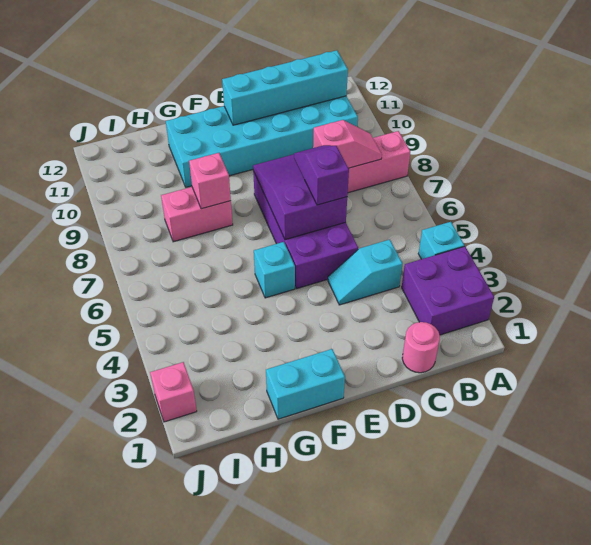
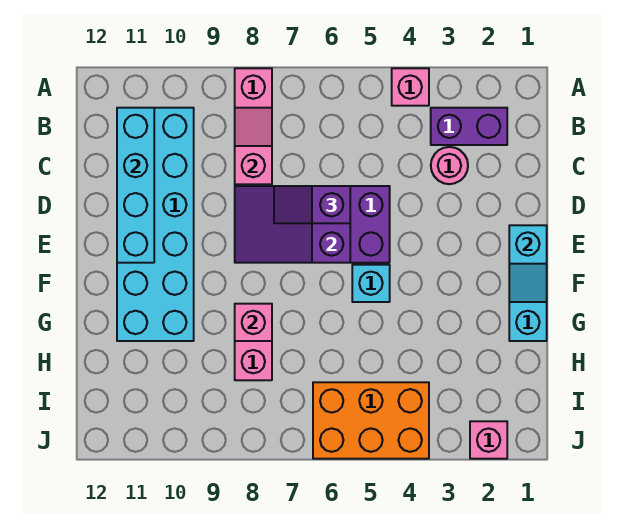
purple 2x2 brick [402,246,494,335] -> purple 1x2 brick [431,108,507,145]
cyan 1x1 brick [418,222,464,259] -> pink 1x1 brick [392,68,429,106]
pink 1x1 round brick [402,322,440,373] -> pink 1x1 round brick moved to [431,147,468,184]
cyan 1x2 slope [328,240,402,305] -> cyan 1x2 slope moved to [509,225,547,302]
none -> orange 2x3 brick [313,382,429,459]

